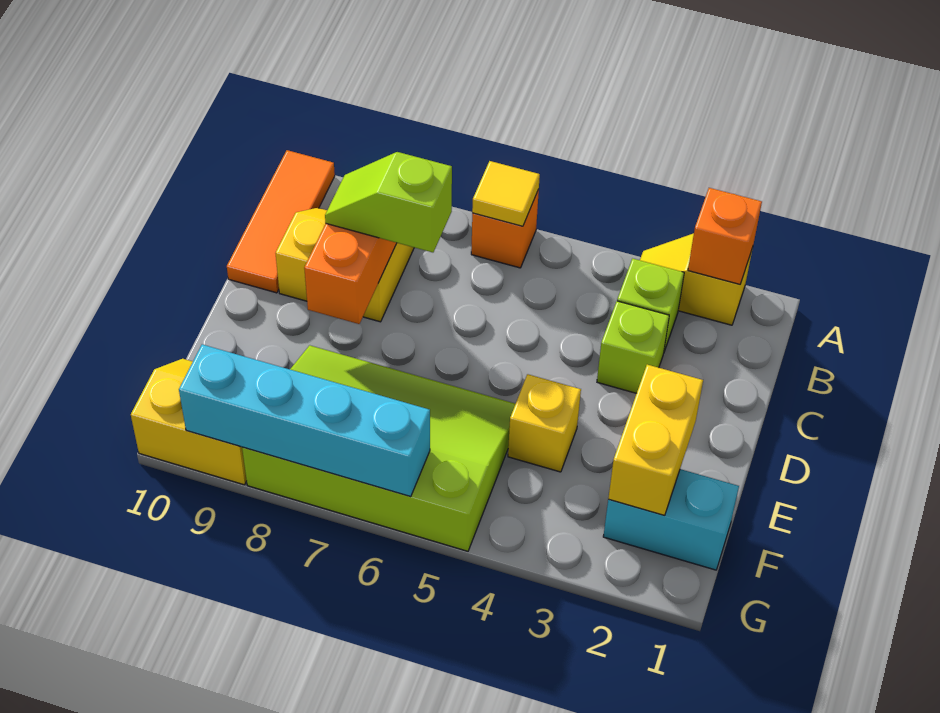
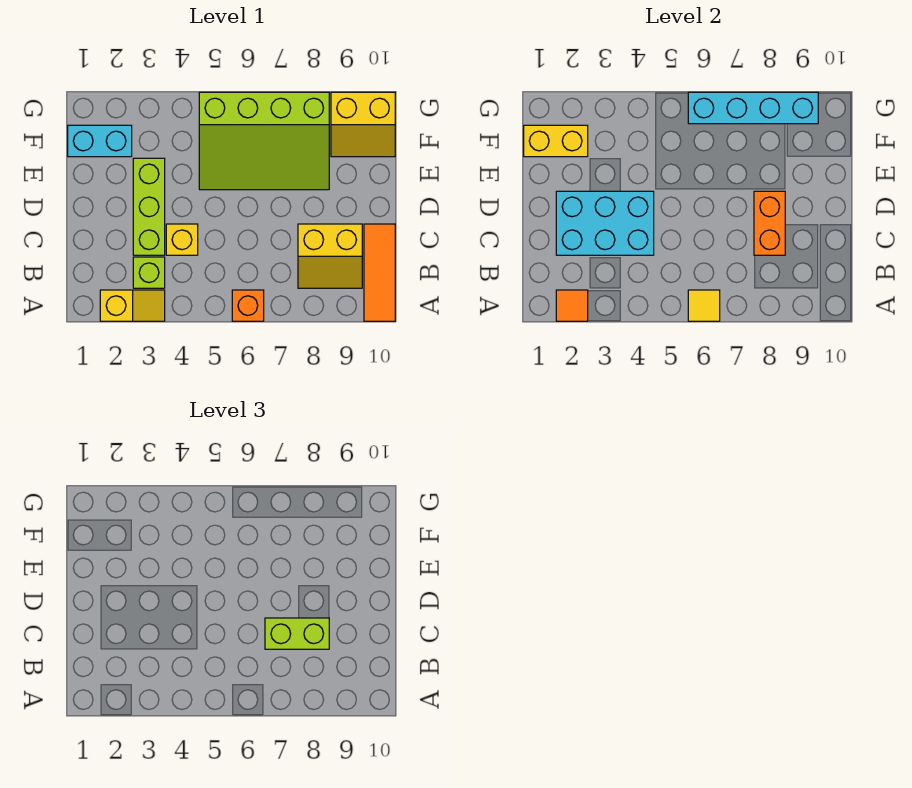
orange 1x1 brick [688,188,762,284] -> orange 1x1 tile [556,290,588,321]
none -> cyan 2x3 brick [556,191,654,255]
lime 1x1 brick [597,301,669,393] -> lime 1x3 brick [133,158,165,255]
lime 1x2 slope [325,152,452,252] -> lime 1x2 brick [265,618,329,649]
yellow 1x2 brick [608,365,703,515] -> yellow 1x2 brick turned to [524,125,588,157]
yellow 1x1 brick [508,374,581,472] -> yellow 1x1 brick moved to [166,224,198,255]

